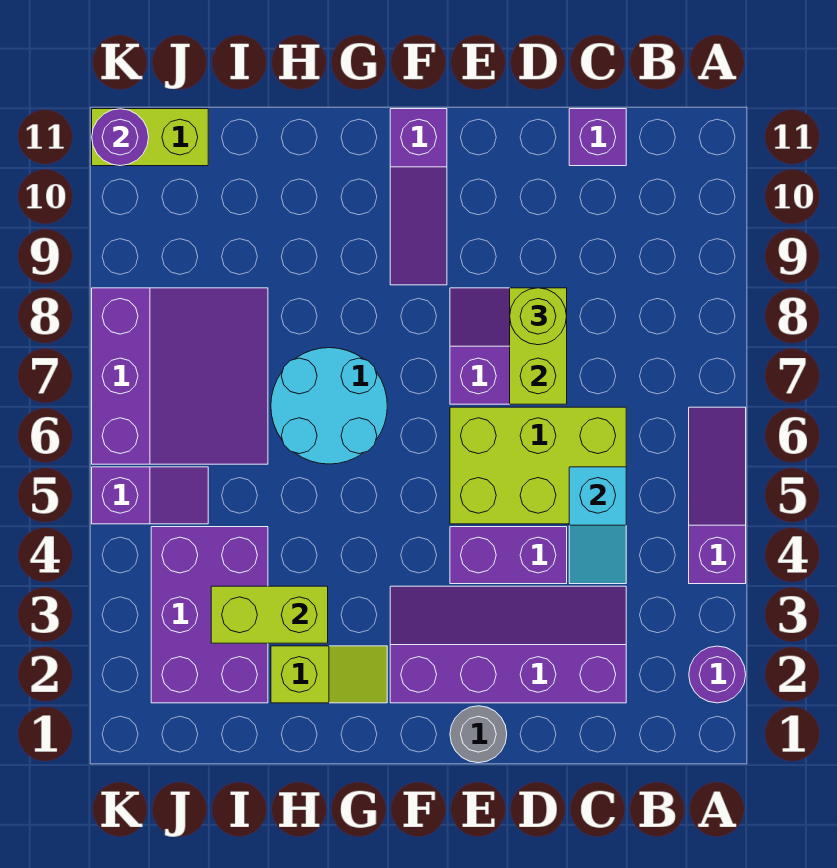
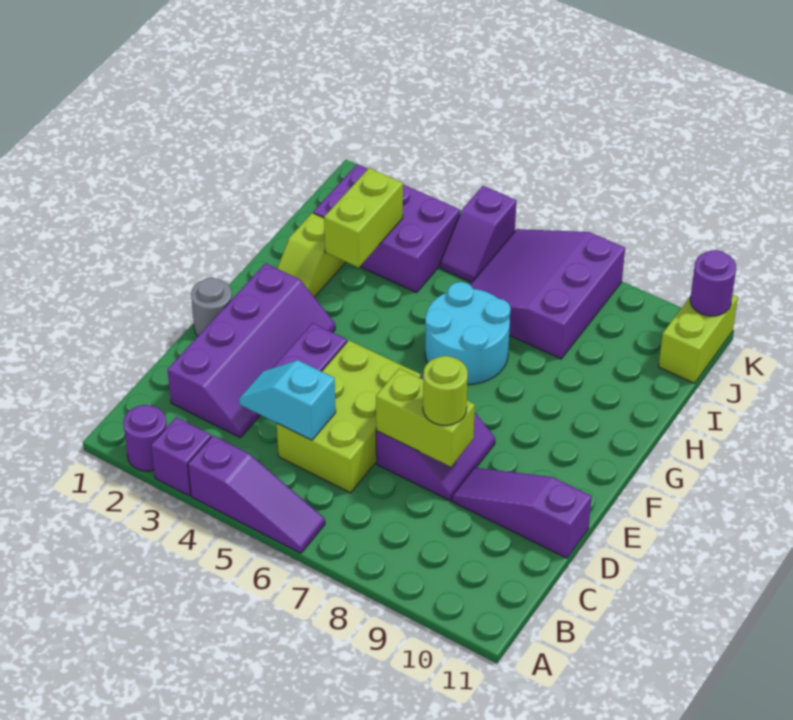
purple 1x1 brick [569,109,626,166] -> purple 1x1 brick moved to [151,417,211,496]
purple 1x3 slope [390,109,447,285] -> purple 1x3 slope moved to [452,468,592,558]
purple 3x3 slope [92,288,268,464] -> purple 3x3 slope turned to [470,229,625,359]

